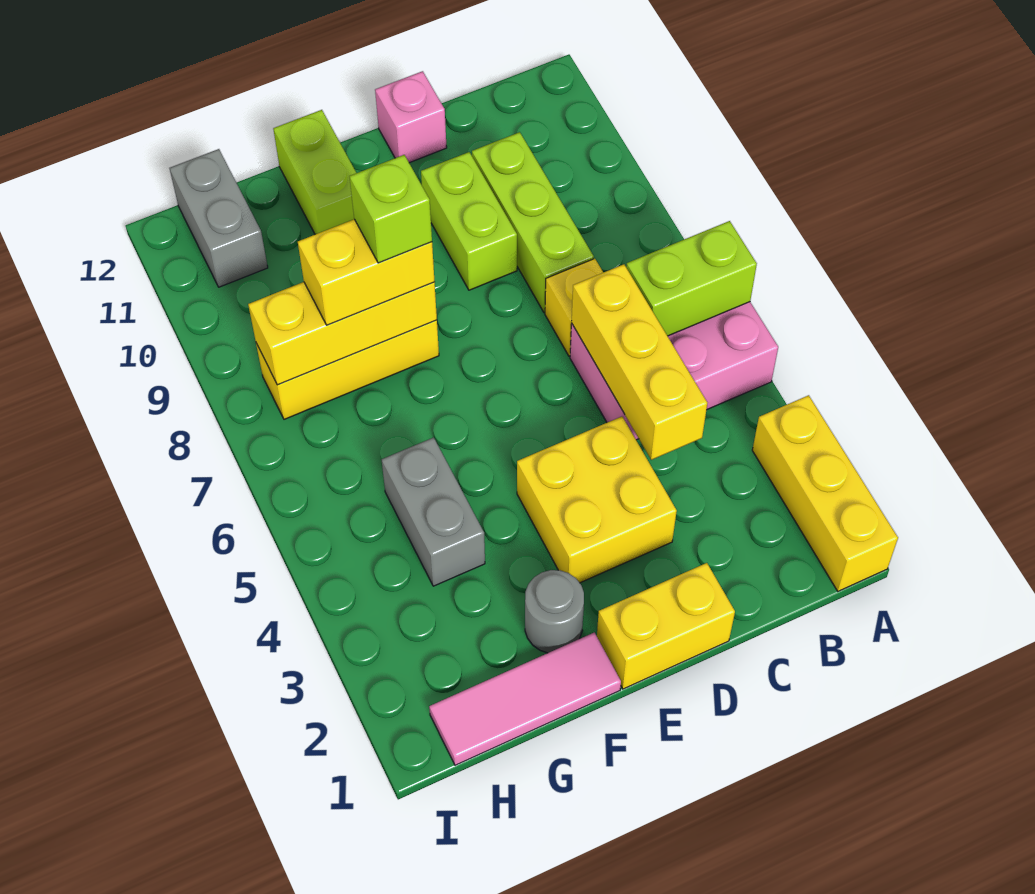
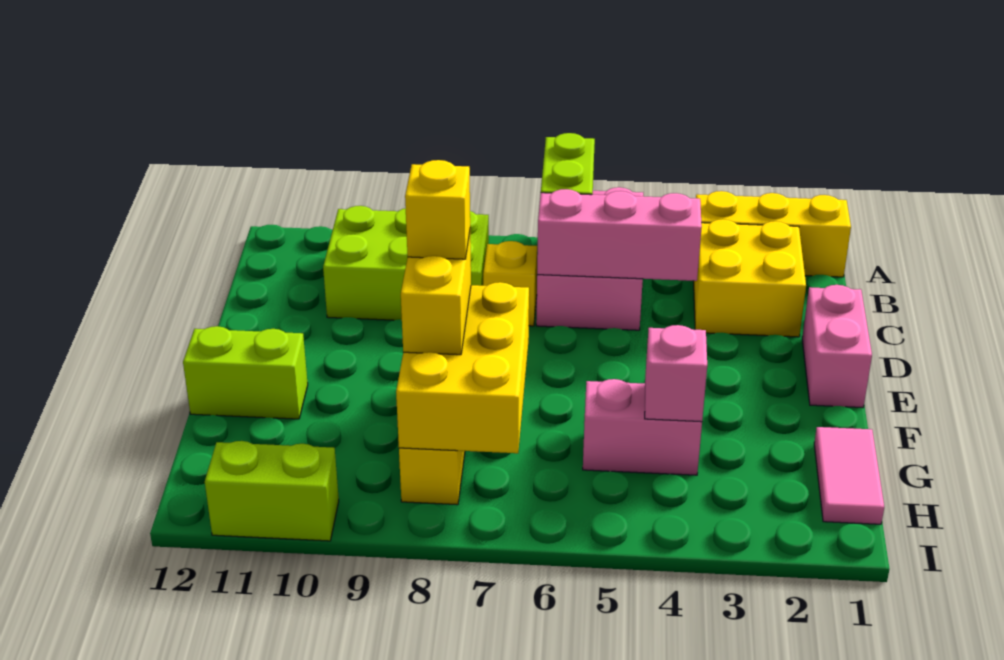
yellow 1x3 brick [572,264,707,460] -> pink 1x3 brick [537,189,702,281]
lime 1x3 brick [472,132,594,312] -> lime 2x3 brick [323,206,489,320]
yellow 1x2 brick [597,563,735,689] -> pink 1x2 brick [802,285,872,408]
yellow 2x2 brick [517,416,677,583] -> yellow 2x2 brick moved to [694,219,806,337]
lime 1x2 brick [421,152,517,290] -> lime 1x2 brick moved to [205,441,339,541]
pink 1x1 brick [375,71,447,163] -> pink 1x1 brick moved to [645,325,707,422]
pink 1x3 tile [429,632,621,765] -> pink 1x2 tile [814,427,884,524]
grey 1x1 round brick [525,570,584,653] -> none
yellow 1x3 brick [248,282,437,385] -> yellow 2x3 brick [396,282,529,453]
lime 1x1 brick [349,155,432,263] -> yellow 1x1 brick [405,160,470,259]
grey 1x2 brick [382,437,485,586] -> pink 1x2 brick [583,379,702,475]
grey 1x2 brick [169,149,268,287] -> none

